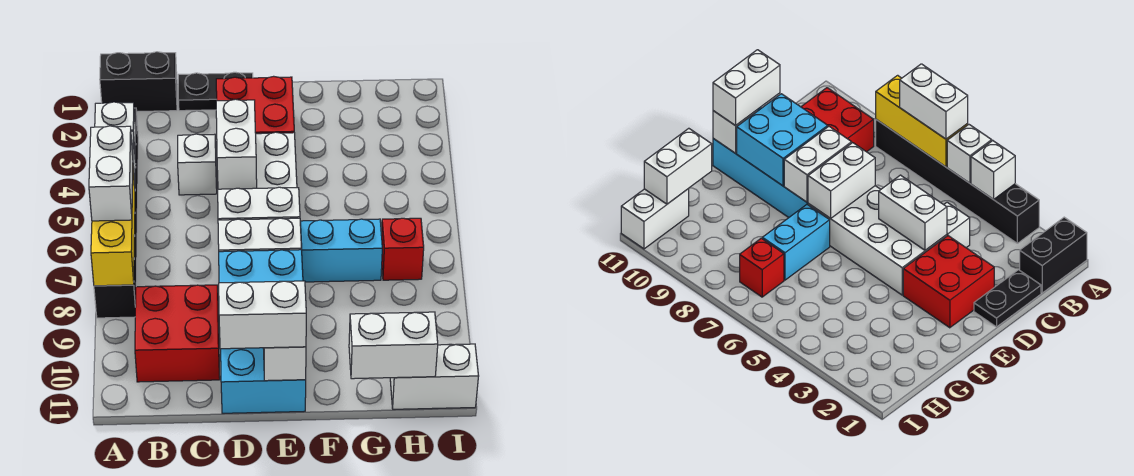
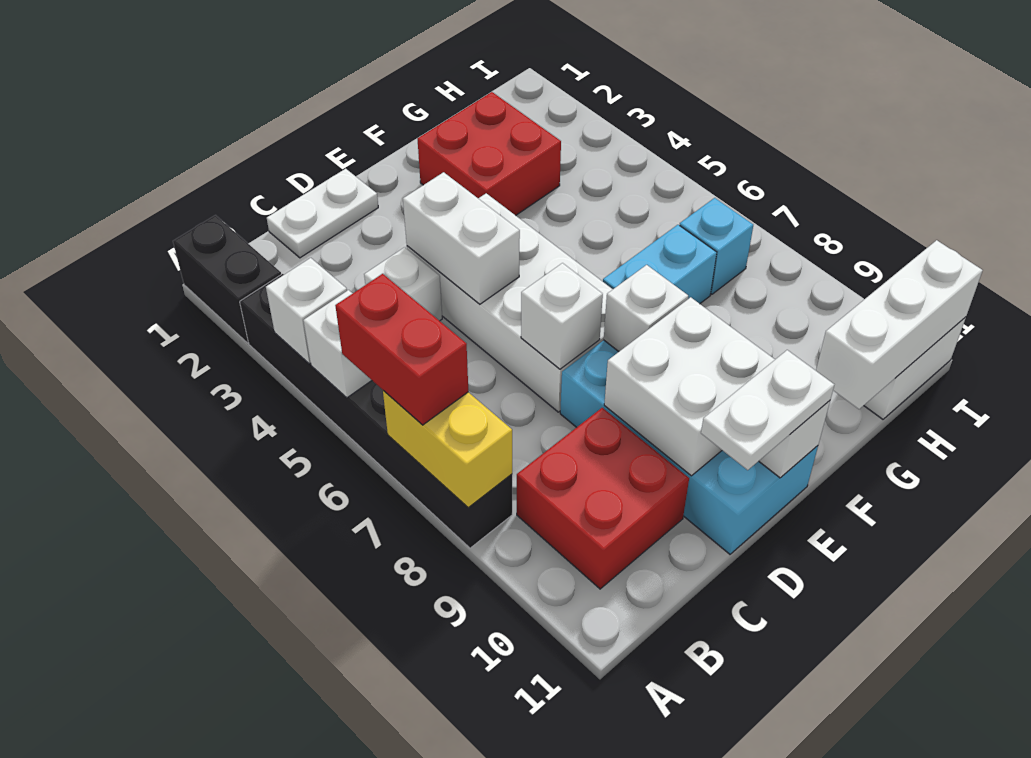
black 1x2 brick [100,52,177,112] -> black 1x2 brick turned to [173,215,281,343]
yellow 1x3 brick [91,170,135,286] -> yellow 1x2 brick [383,391,512,507]
white 1x2 brick [89,126,133,221] -> red 1x2 brick [335,274,468,425]
black 1x2 plate [178,72,253,111] -> white 1x2 plate [267,169,378,258]
red 2x2 brick [216,76,294,134] -> red 2x2 brick moved to [418,92,561,215]
white 1x2 brick [218,187,300,220] -> white 1x1 brick [521,263,603,369]
white 1x2 brick [218,218,302,252] -> white 1x1 brick [604,265,688,351]
cyan 2x2 brick [219,250,303,283] -> white 2x2 brick [604,297,775,476]
white 1x2 brick [219,281,306,349] -> white 1x2 plate [701,350,834,470]
white 1x2 brick [349,312,438,379] -> white 1x3 brick [816,240,983,409]
red 1x1 brick [381,218,424,280] -> cyan 1x1 brick [680,198,753,294]

